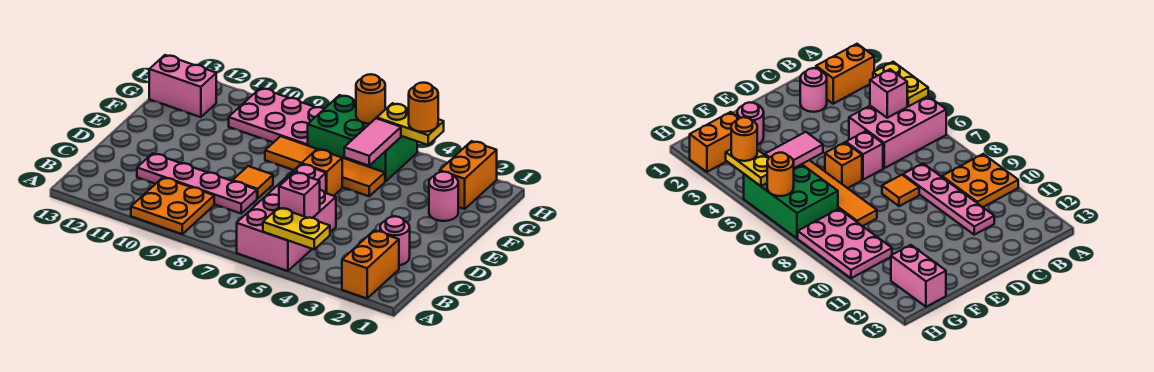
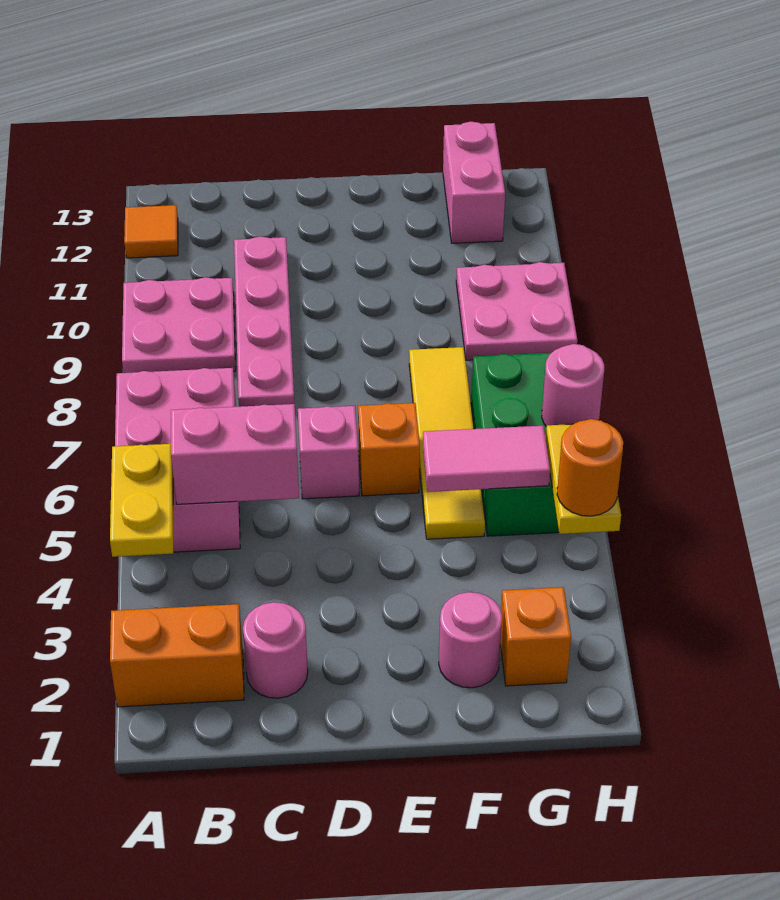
pink 2x3 brick [237,179,336,271] -> pink 2x3 brick turned to [115,368,240,552]
orange 2x2 plate [131,178,214,234] -> pink 2x2 plate [122,277,236,373]
pink 1x1 brick [279,172,320,218] -> pink 1x2 brick [171,404,299,504]
orange 1x1 tile [233,166,273,199] -> orange 1x1 tile moved to [124,205,178,258]
orange 1x4 tile [265,136,385,196] -> yellow 1x4 tile [409,347,485,539]
orange 1x2 brick [440,141,497,209] -> orange 1x1 brick [500,587,571,686]
pink 2x3 plate [229,88,324,145] -> pink 2x2 plate [456,262,577,360]
orange 1x1 round brick [356,74,385,124] -> pink 1x1 round brick [542,344,604,426]

